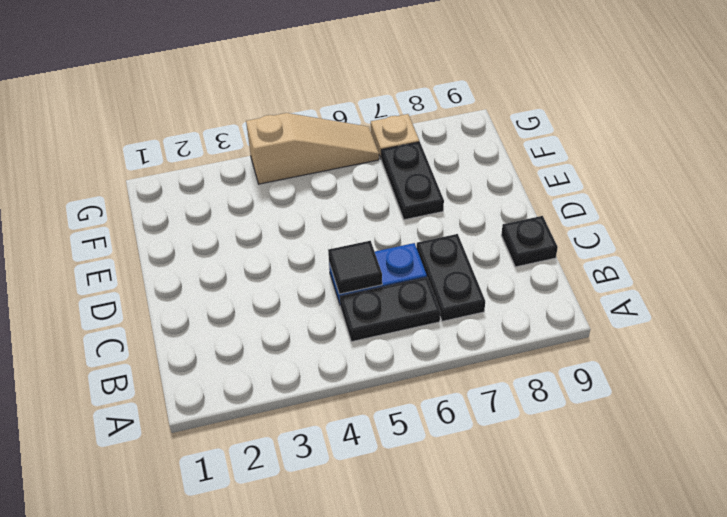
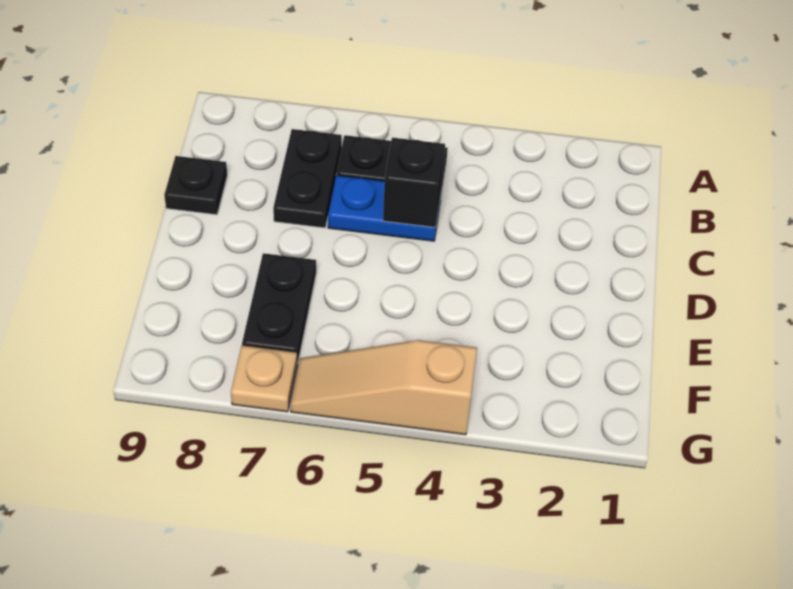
black 1x1 tile [328,241,382,294] -> black 1x1 brick [383,138,445,227]

